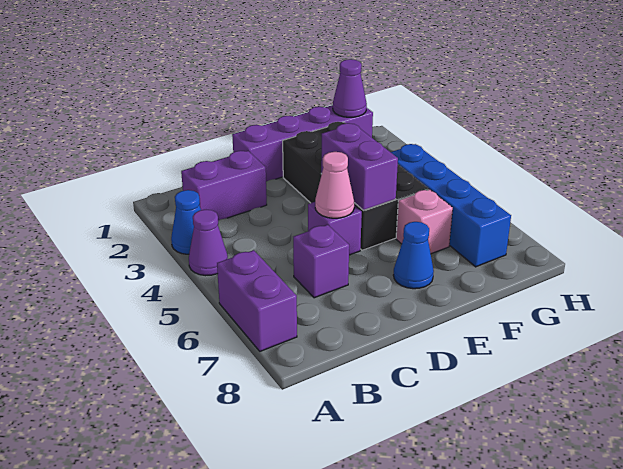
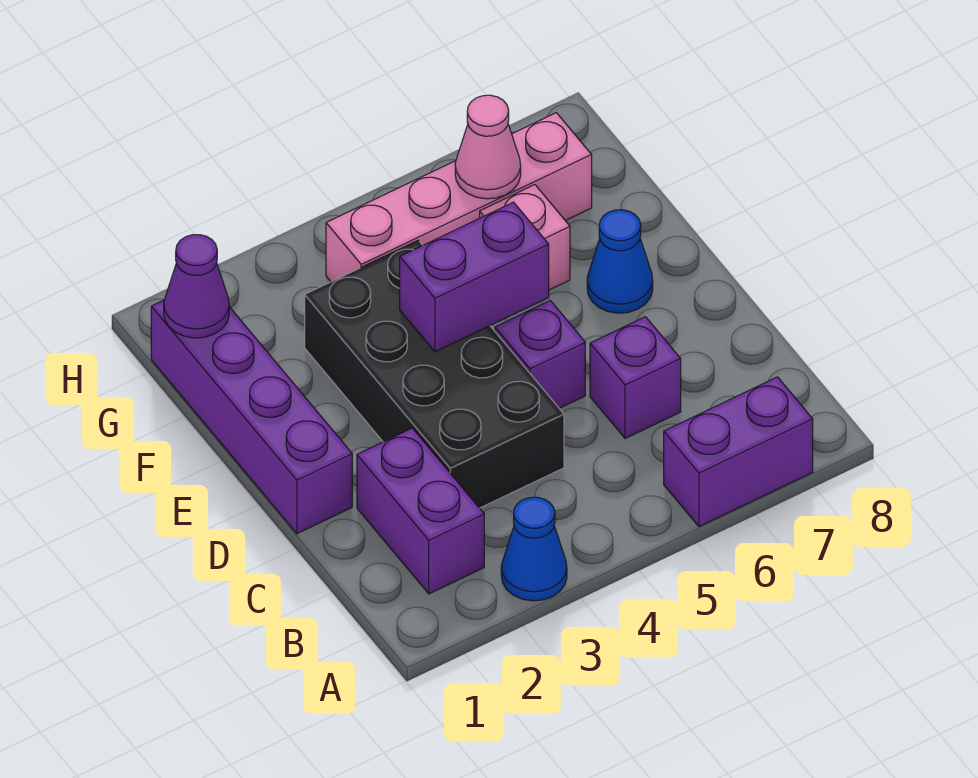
purple 1x1 cone [189,210,228,276] -> none
pink 1x1 cone [315,152,354,218] -> pink 1x1 cone moved to [455,95,521,199]
black 2x4 brick [283,122,428,250] -> black 2x4 brick turned to [305,240,564,508]
blue 1x4 brick [391,144,511,267] -> pink 1x4 brick [326,113,592,282]

